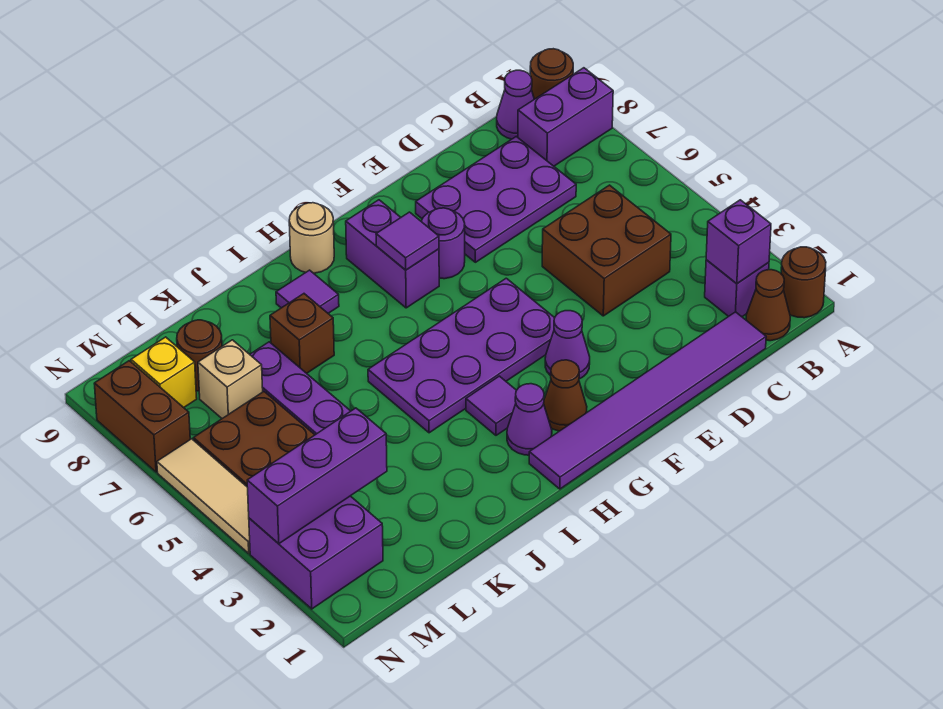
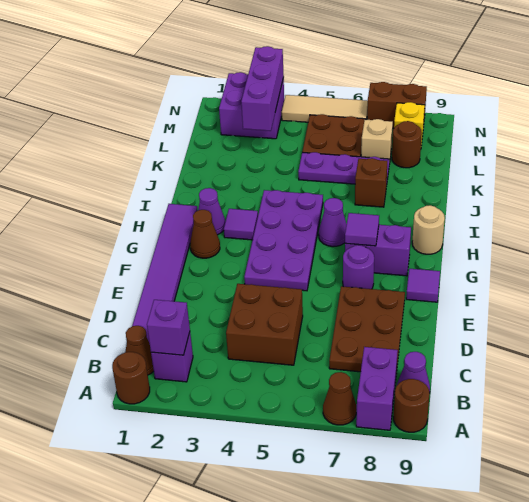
none -> brown 1x1 cone [323,372,357,425]
purple 2x3 plate [416,137,576,262] -> brown 2x3 plate [329,286,405,374]
purple 1x1 cone [545,311,590,379] -> purple 1x1 cone moved to [319,198,347,247]
purple 1x1 tile [276,270,339,313] -> purple 1x1 tile moved to [406,269,440,302]

